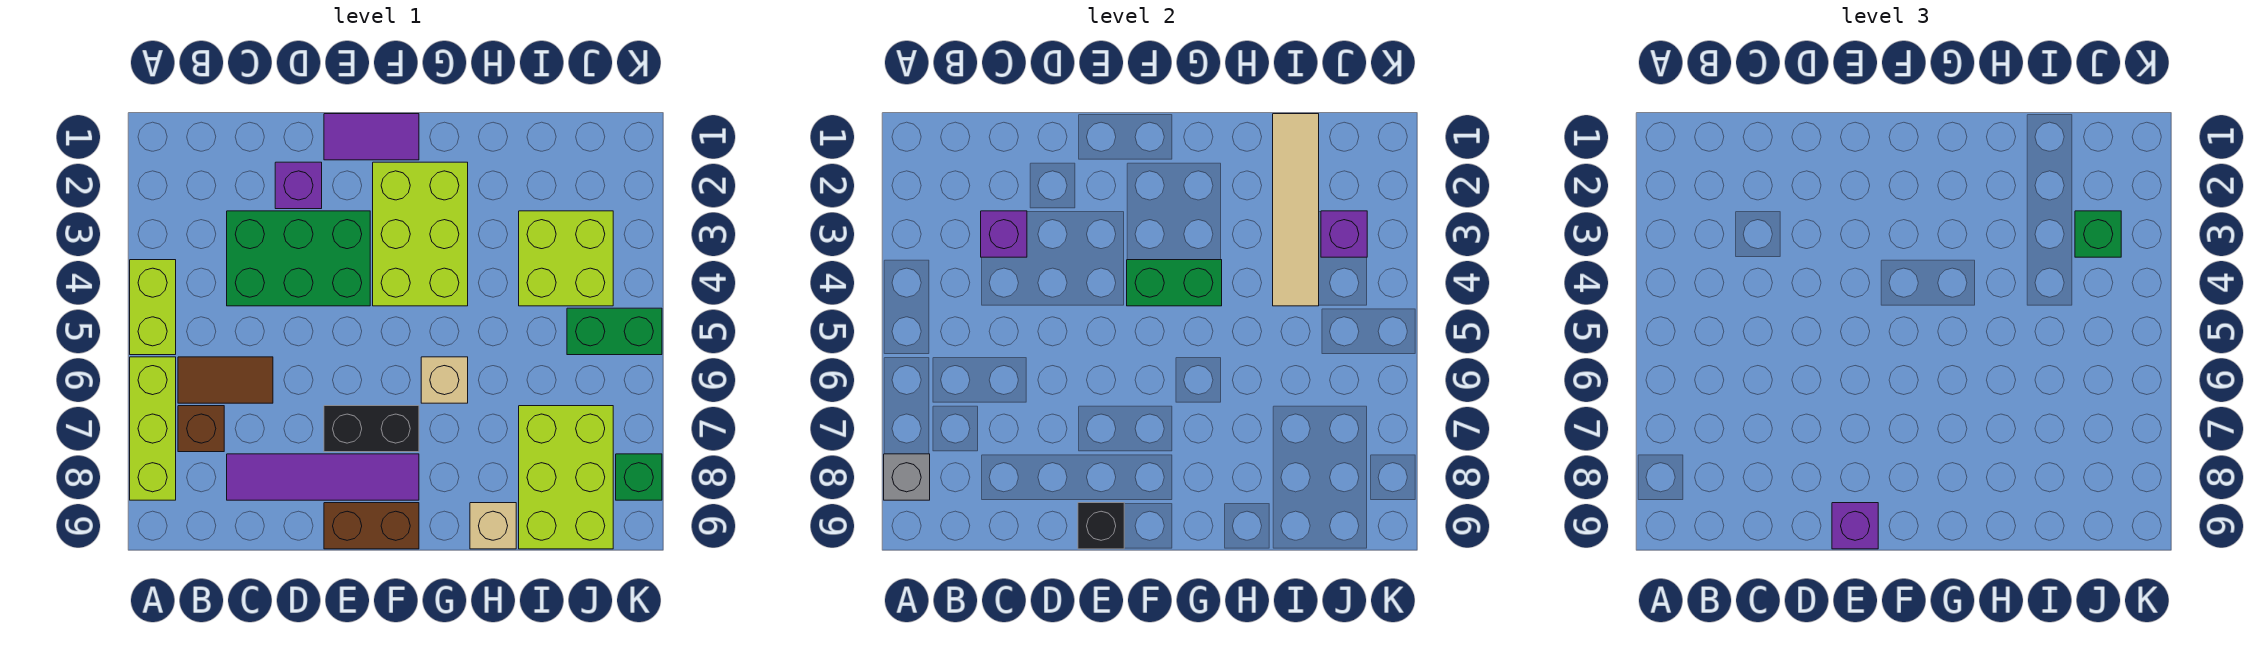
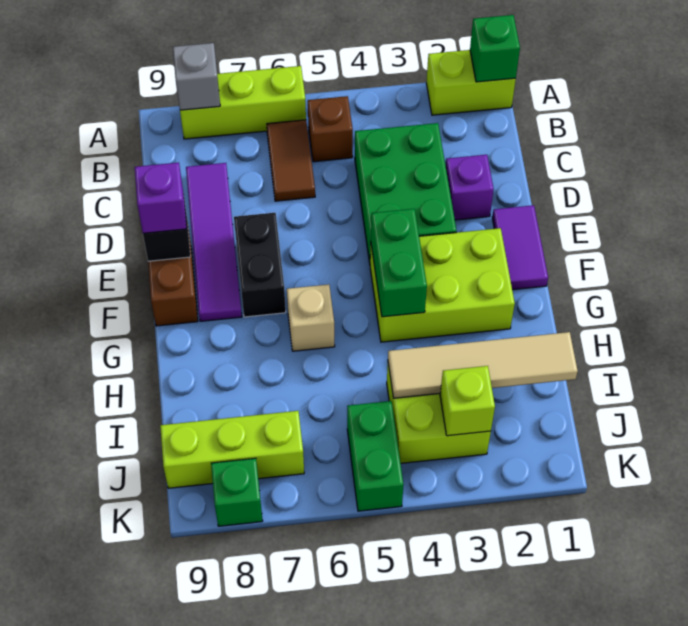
lime 1x2 brick [130,260,176,355] -> lime 1x2 brick moved to [426,50,516,115]
brown 1x1 brick [178,406,224,452] -> brown 1x1 brick moved to [308,96,353,162]
purple 1x1 brick [981,211,1027,257] -> none
tan 1x1 brick [470,503,516,549] -> none
lime 2x3 brick [519,406,613,549] -> lime 1x3 brick [160,411,304,488]
purple 1x1 brick [1321,211,1367,257] -> lime 1x1 brick [440,366,495,436]
green 1x1 brick [2075,211,2121,257] -> green 1x1 brick moved to [470,15,520,82]

